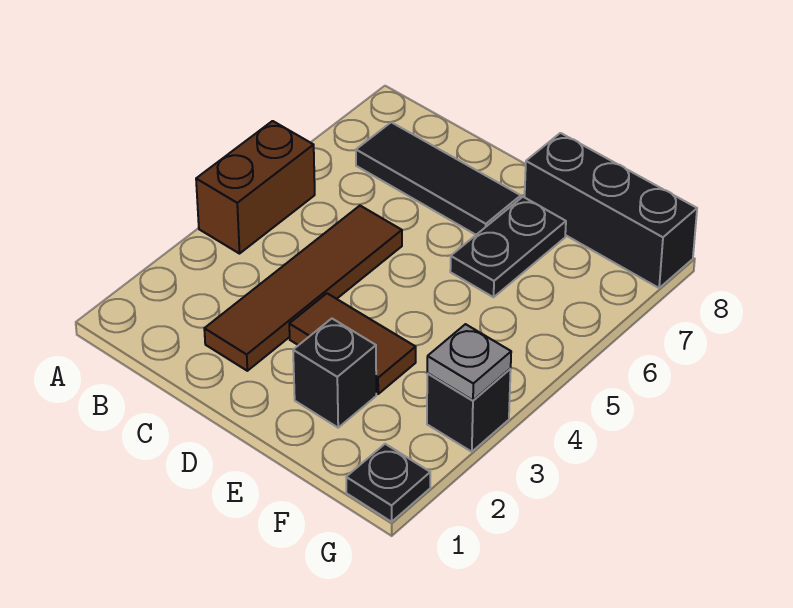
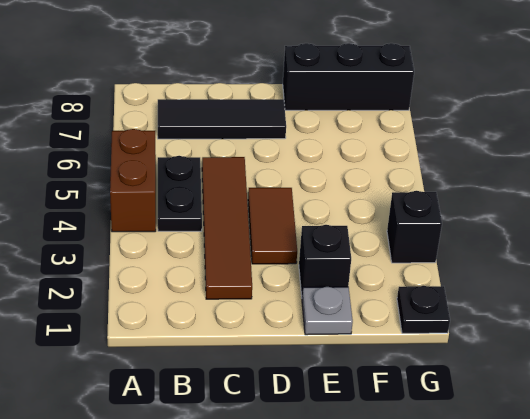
brown 1x2 tile [289,293,416,394] -> brown 1x2 tile turned to [248,188,297,264]
black 1x2 plate [450,197,566,297] -> black 1x2 plate moved to [158,156,202,231]
grey 1x1 plate [427,324,511,400] -> grey 1x1 plate moved to [302,287,353,335]

